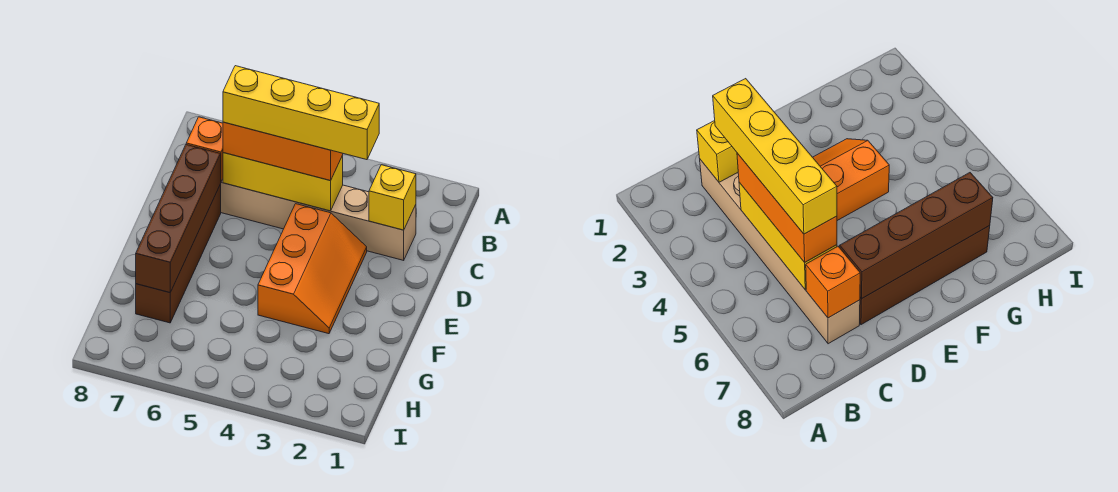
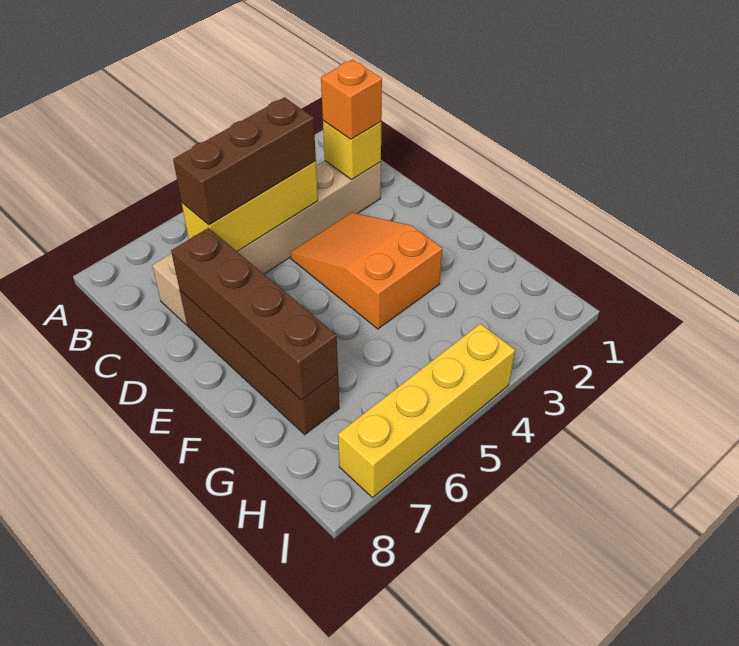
yellow 1x4 brick [223,66,379,160] -> yellow 1x4 brick moved to [338,324,515,498]
orange 1x3 brick [223,122,343,181] -> brown 1x3 brick [173,97,316,225]
orange 1x1 brick [186,117,223,182] -> orange 1x1 brick moved to [321,59,382,139]
orange 2x3 slope [258,204,367,334] -> orange 2x3 slope turned to [290,212,442,329]

